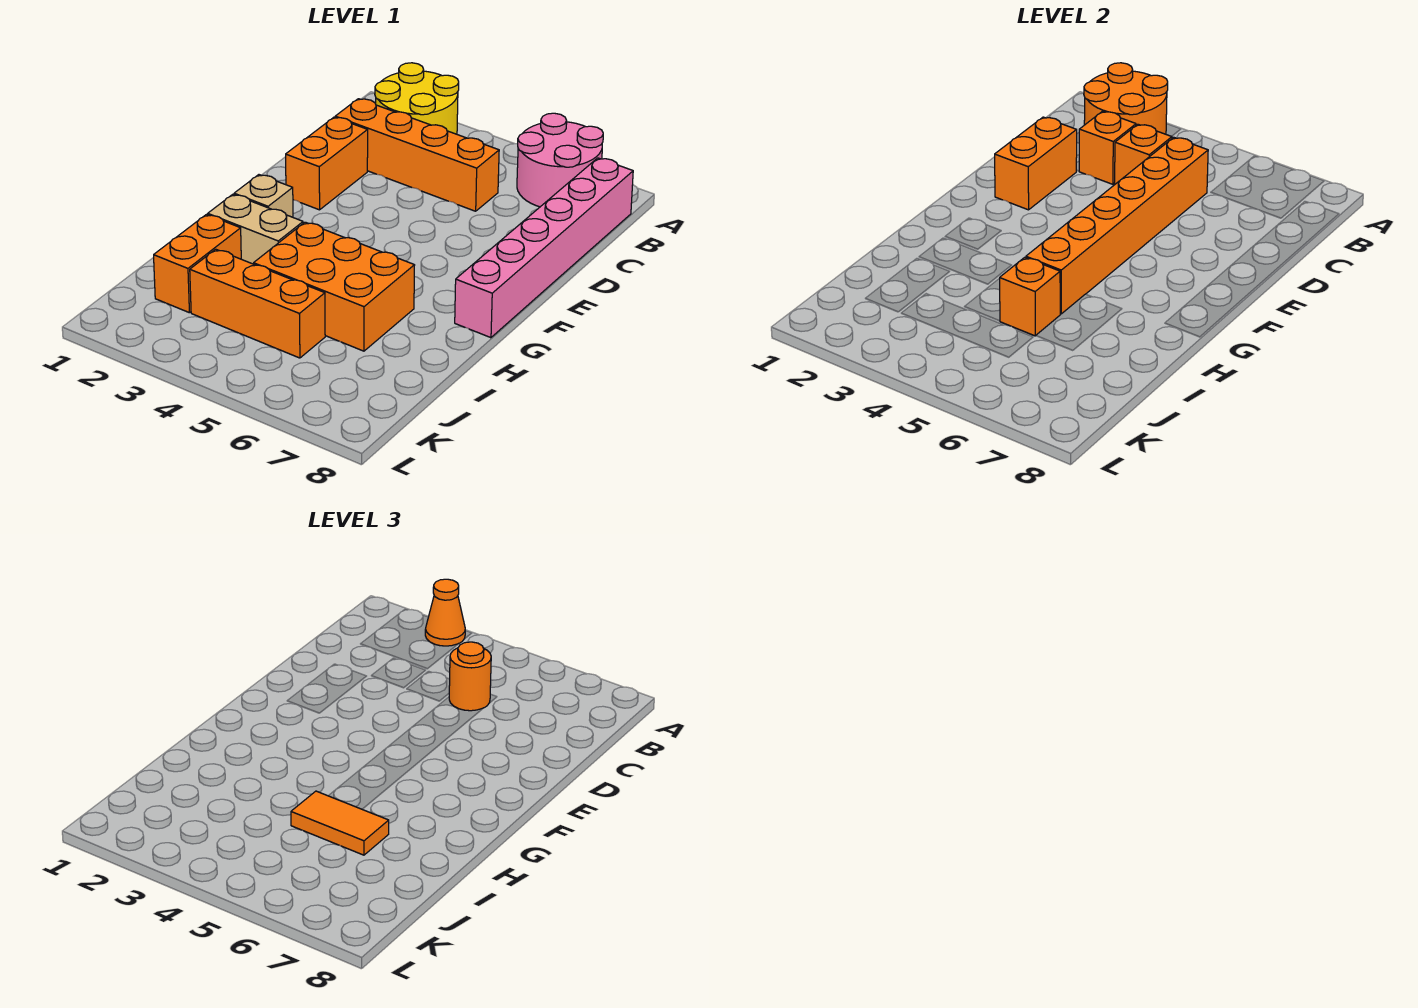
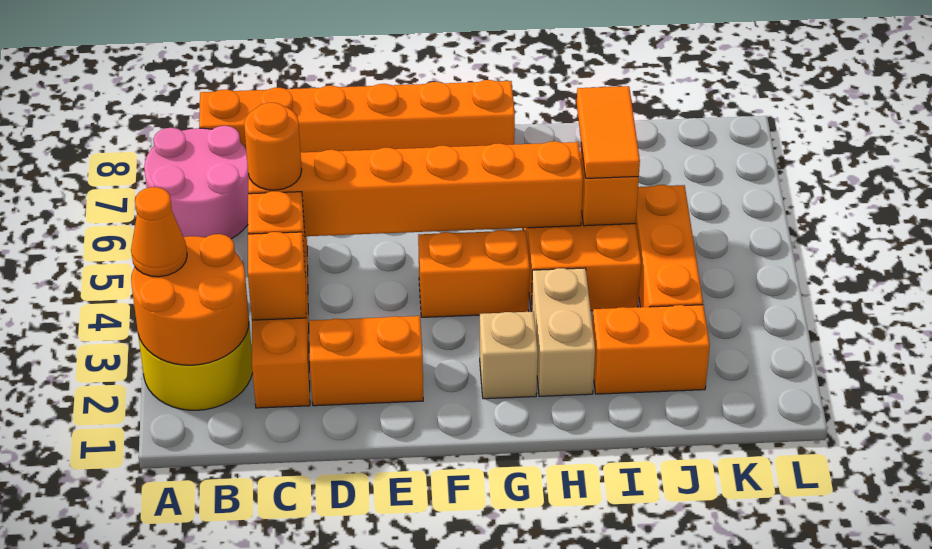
pink 1x6 brick [455,158,633,338] -> orange 1x6 brick [199,80,515,152]
orange 1x2 brick [995,117,1077,210] -> orange 1x2 brick moved to [418,230,530,317]

